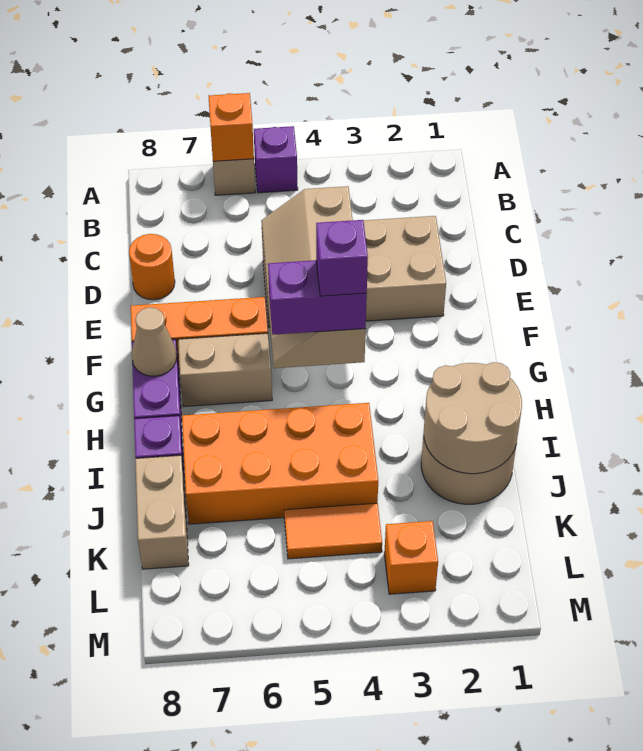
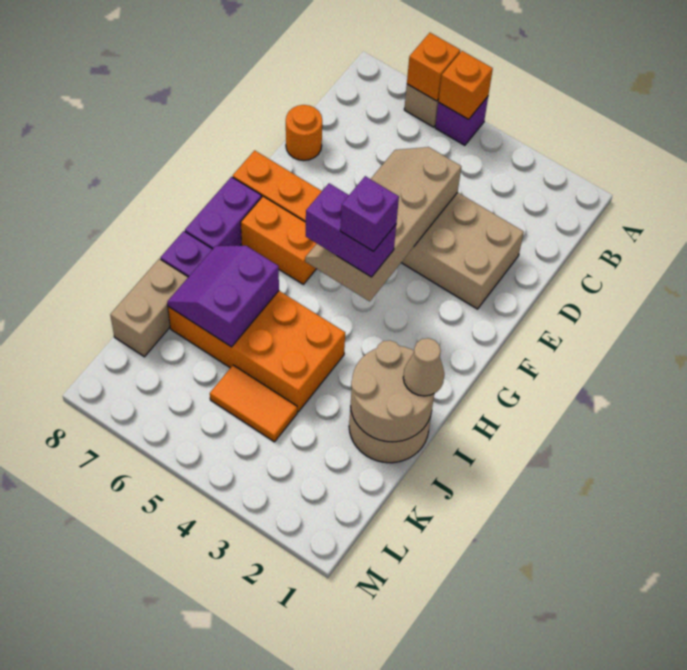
tan 1x2 brick [178,333,272,407] -> orange 1x2 brick [241,196,317,284]
tan 1x1 cone [132,307,177,376] -> tan 1x1 cone moved to [403,338,444,396]
none -> purple 2x2 slope [167,246,279,347]
orange 1x1 brick [384,521,438,594] -> orange 1x1 brick moved to [438,51,493,119]

